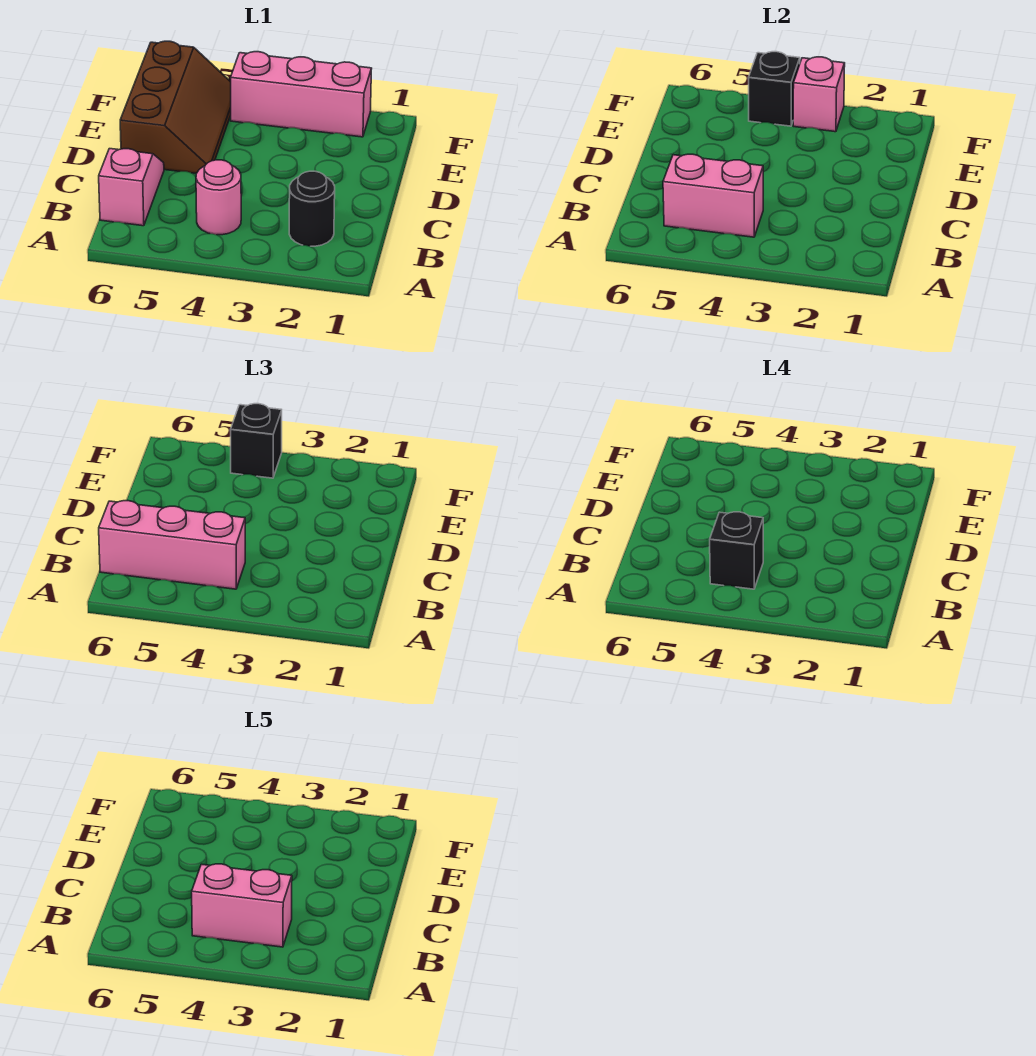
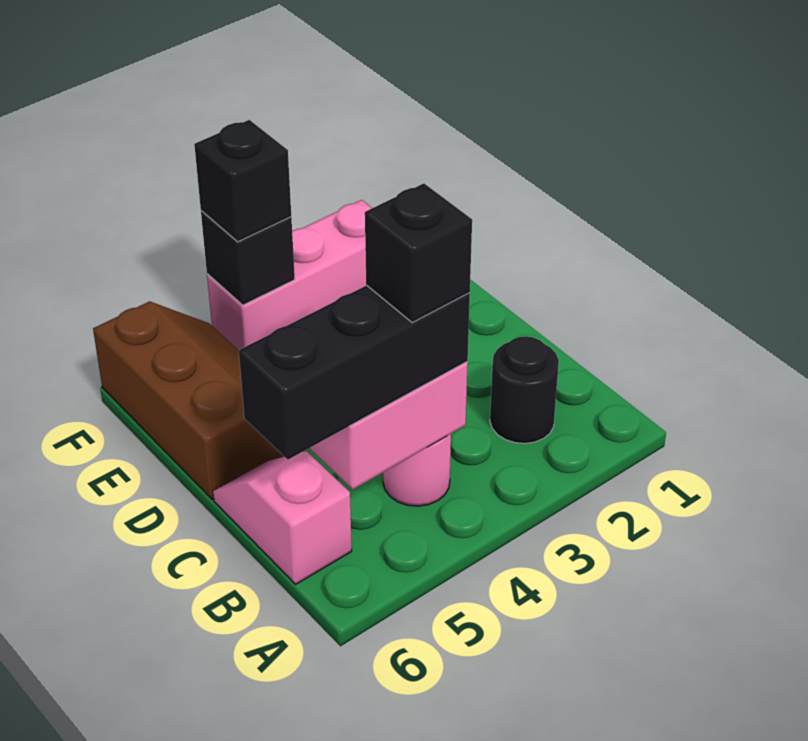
pink 1x2 brick [192,864,292,947] -> none
pink 1x3 brick [99,501,245,589] -> black 1x3 brick [239,285,470,460]
pink 1x1 brick [793,57,845,132] -> none

